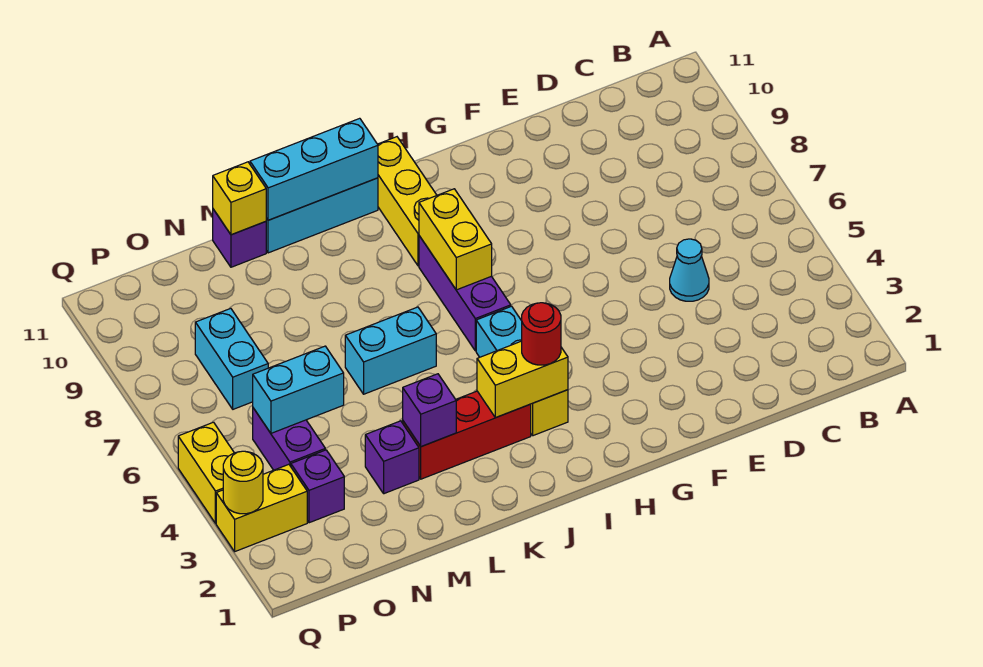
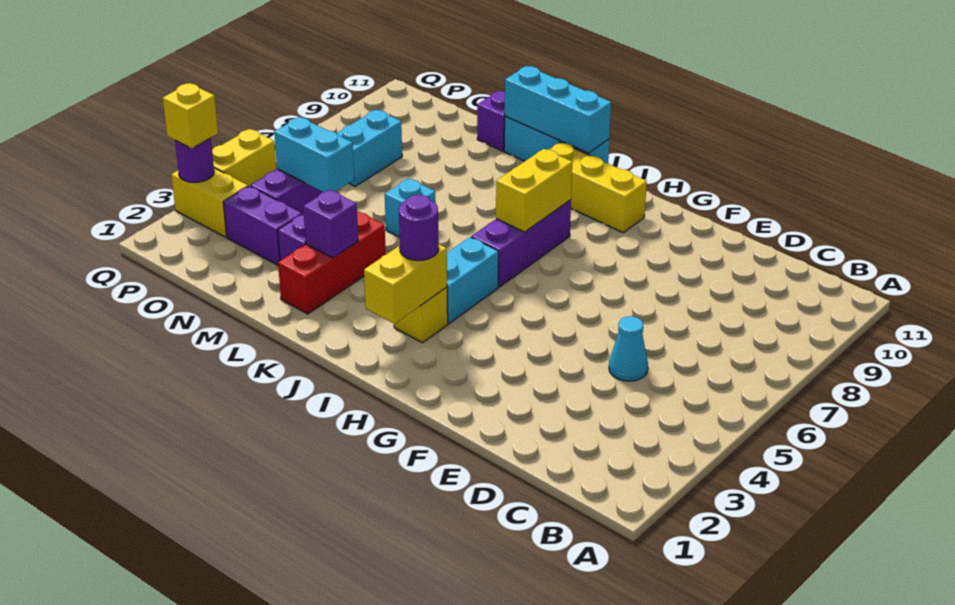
yellow 1x2 brick [477,341,568,418] -> yellow 1x2 brick turned to [364,244,447,324]
red 1x1 round brick [522,303,561,365] -> purple 1x1 round brick [399,195,439,260]
yellow 1x3 brick [378,137,437,266] -> yellow 1x3 brick turned to [549,142,647,233]
red 1x3 brick [403,391,531,479] -> red 1x3 brick turned to [278,211,386,314]
cyan 1x2 brick [345,307,436,394] -> cyan 1x1 brick [385,178,436,237]
yellow 1x1 brick [213,162,266,235] -> yellow 1x1 brick moved to [163,83,218,148]
purple 1x1 brick [291,450,344,523] -> purple 1x2 brick [224,186,302,265]
yellow 1x1 round brick [223,451,263,514] -> purple 1x1 round brick [175,138,214,182]

